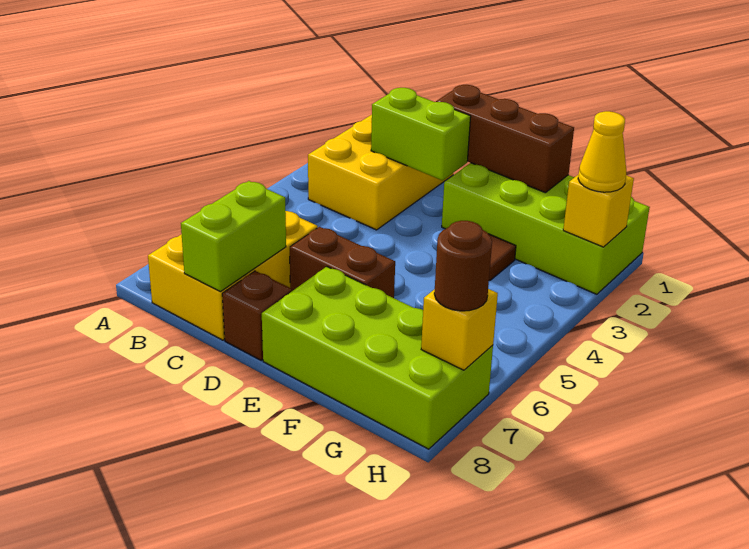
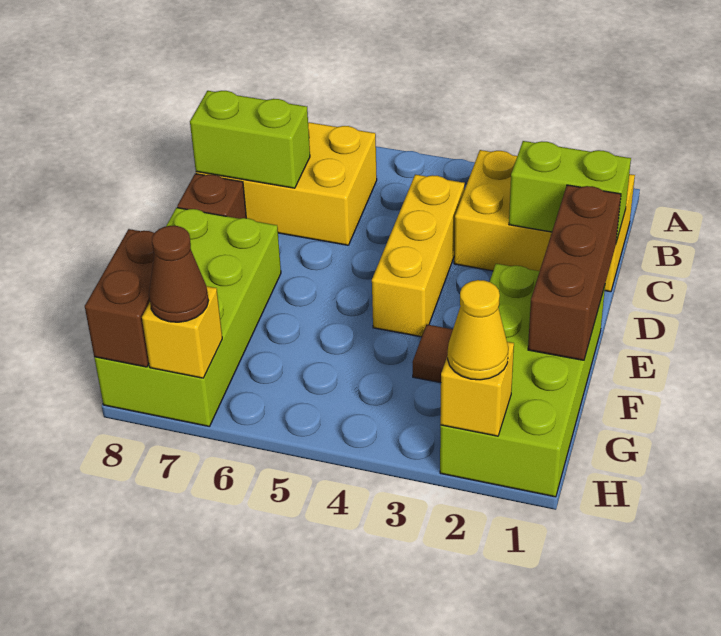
lime 1x2 brick [371,88,471,180] -> lime 1x2 brick turned to [509,141,631,242]
none -> yellow 1x3 brick [372,175,465,337]
brown 1x2 brick [290,227,395,298] -> brown 1x2 brick moved to [85,229,154,367]
brown 1x1 round brick [434,221,492,311] -> brown 1x1 cone [149,226,208,322]

